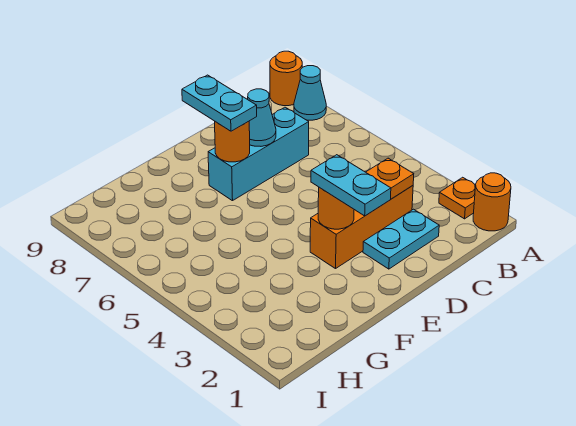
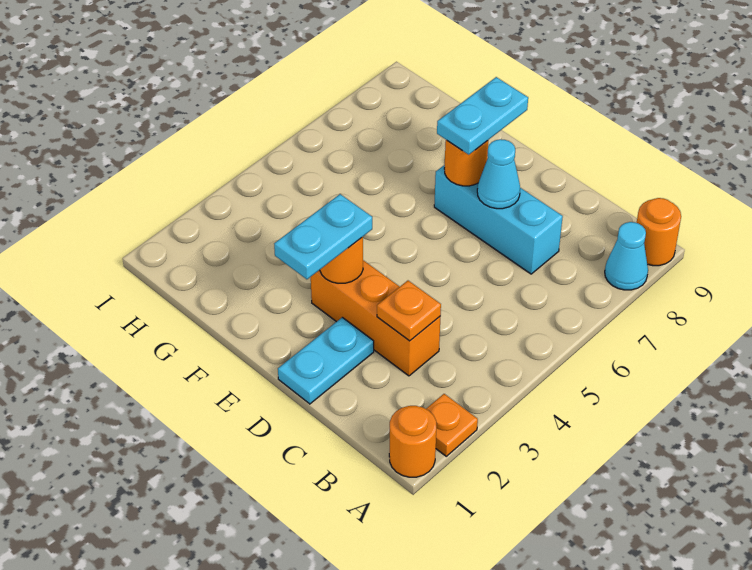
cyan 1x2 plate [363,209,439,269] -> cyan 1x2 plate turned to [278,317,374,404]

